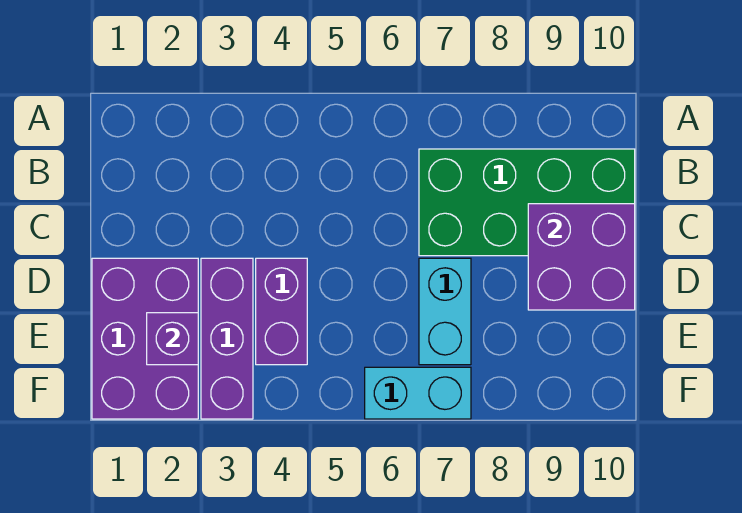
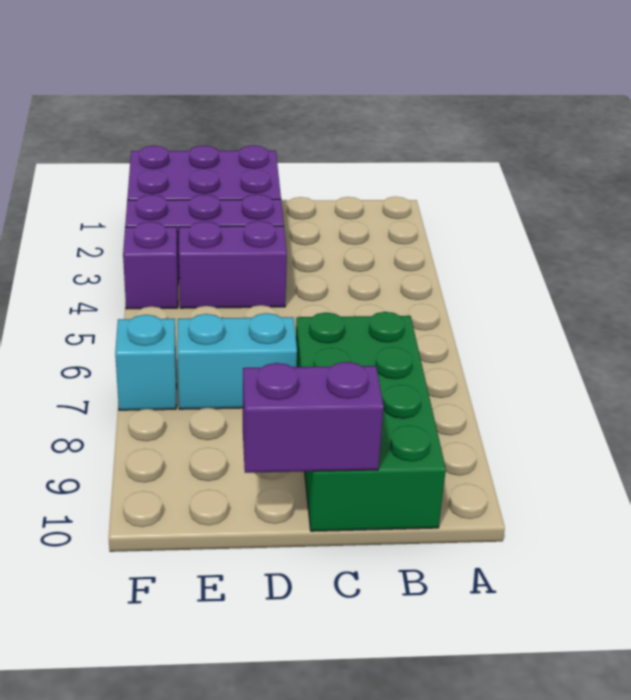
purple 2x2 brick [528,204,635,310] -> purple 1x2 brick [243,362,384,473]
purple 1x1 brick [147,313,198,365] -> purple 1x1 brick moved to [123,222,178,309]
cyan 1x2 brick [365,367,471,419] -> cyan 1x1 brick [115,315,177,410]

